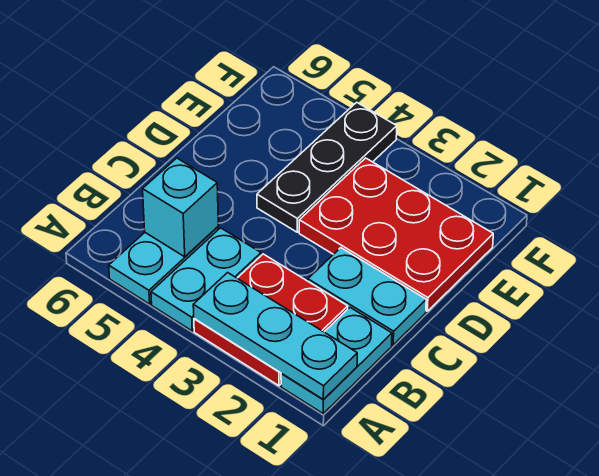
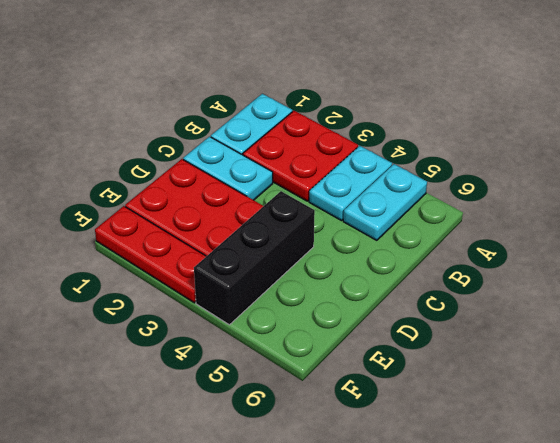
cyan 1x3 plate [193,273,357,400] -> none
cyan 1x1 brick [143,158,218,257] -> none
black 1x3 plate [257,102,397,232] -> black 1x3 brick [194,191,315,325]
none -> red 1x3 plate [95,206,206,303]

